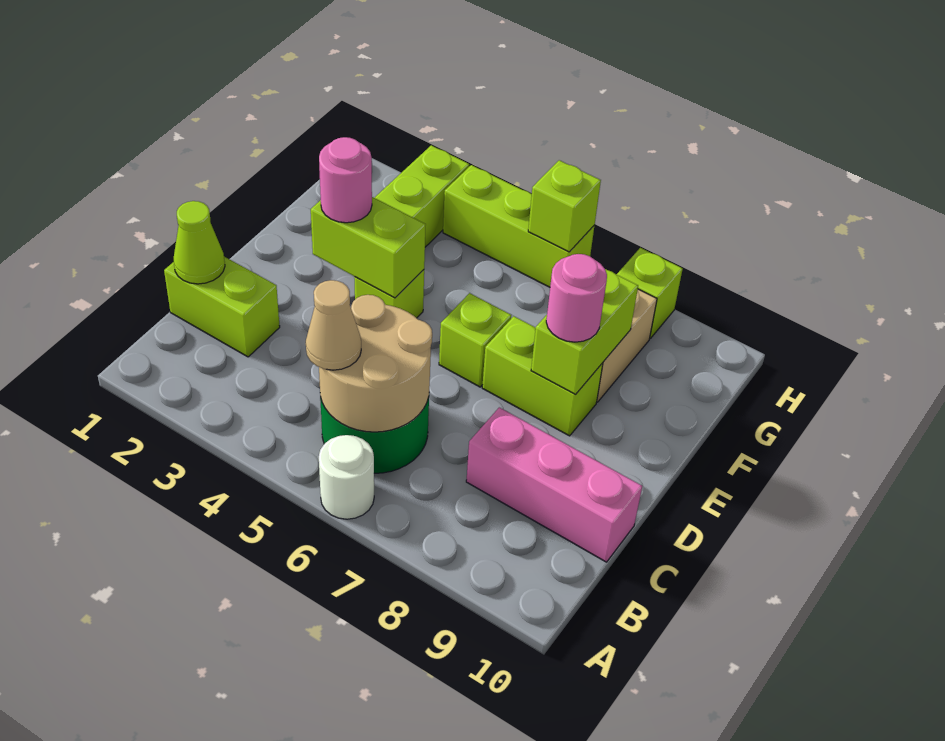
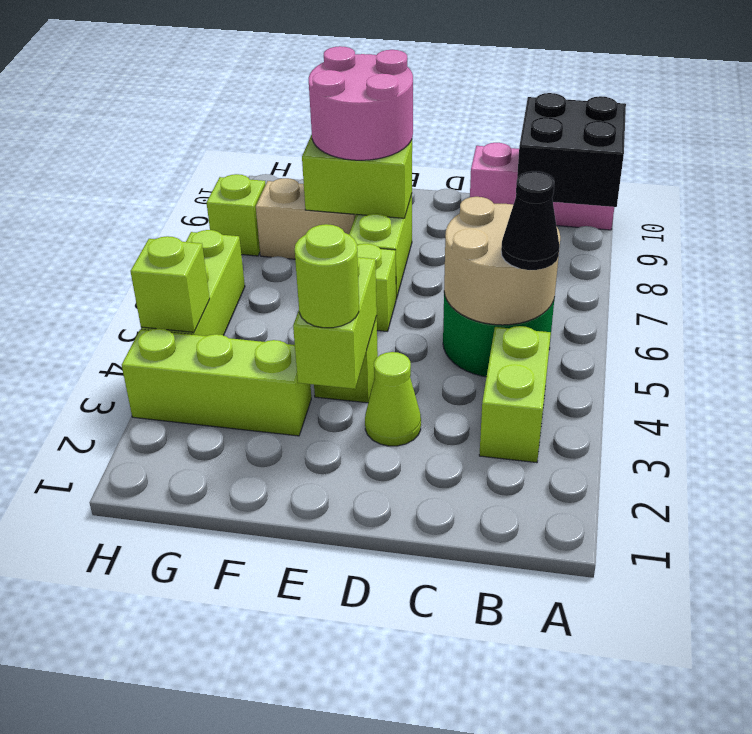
white 1x1 round brick [319,435,374,519] -> none
none -> black 2x2 brick [517,93,626,207]
tan 1x1 cone [306,280,361,370] -> black 1x1 cone [501,171,559,270]
lime 1x2 brick [164,257,280,357] -> lime 1x2 brick moved to [479,326,551,463]
lime 1x1 cone [173,201,225,284] -> lime 1x1 cone moved to [365,352,421,446]
pink 1x3 brick [466,407,642,562] -> pink 1x3 brick turned to [470,143,614,230]
pink 1x1 round brick [319,137,372,223] -> lime 1x1 round brick [295,224,359,328]
pink 1x1 round brick [546,254,607,342] -> pink 2x2 round brick [309,46,413,160]
lime 1x1 brick [528,160,601,252] -> lime 1x1 brick moved to [130,236,210,332]

